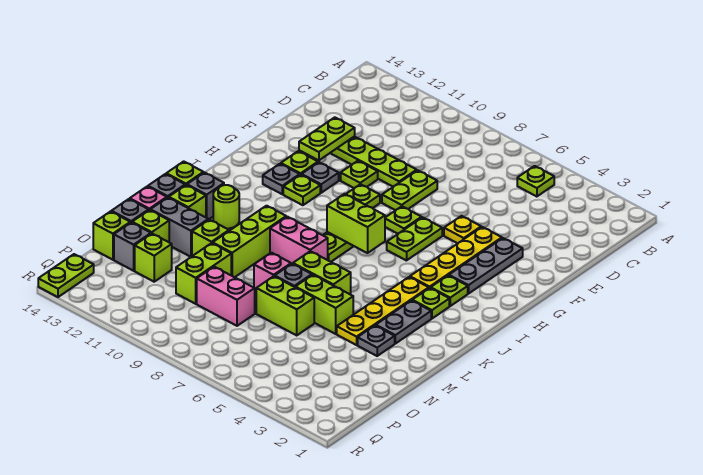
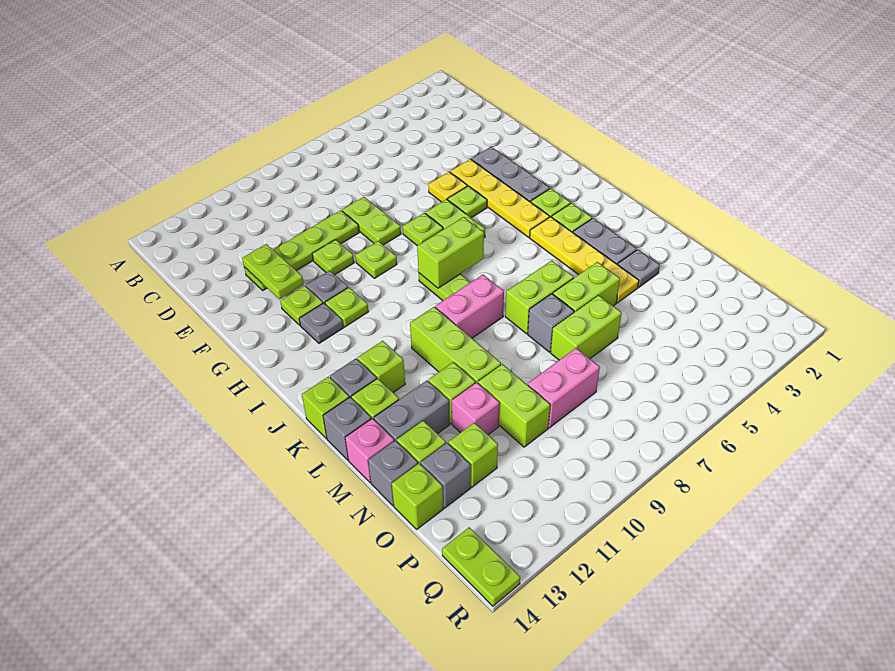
lime 1x1 plate [517,166,554,197] -> lime 1x1 plate moved to [448,186,487,218]
lime 1x1 round brick [213,185,239,229] -> lime 1x1 brick [357,341,405,393]
pink 1x1 brick [254,253,291,291] -> pink 1x1 brick moved to [452,382,500,435]

